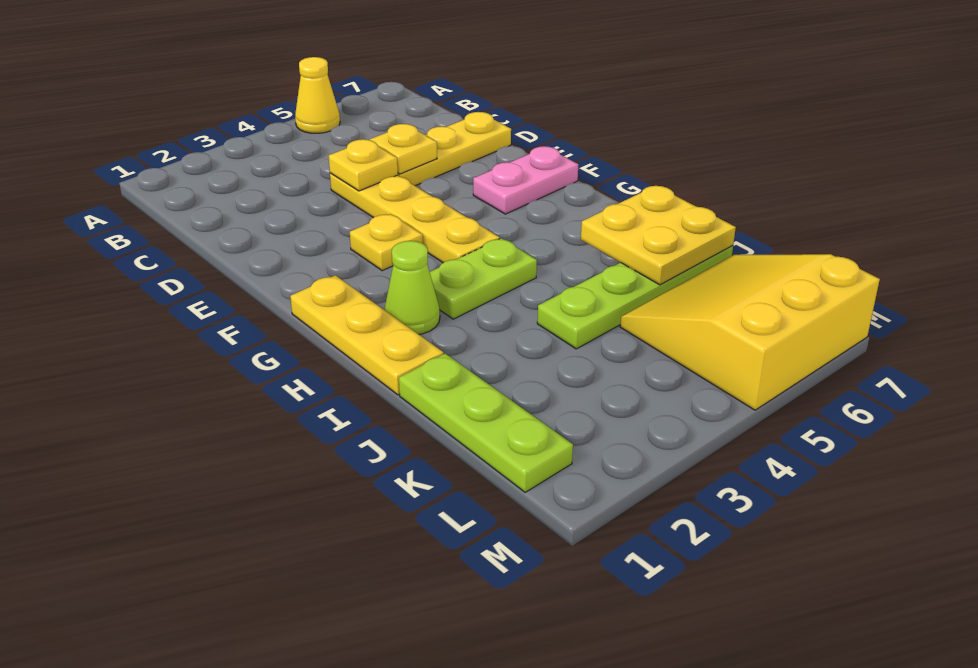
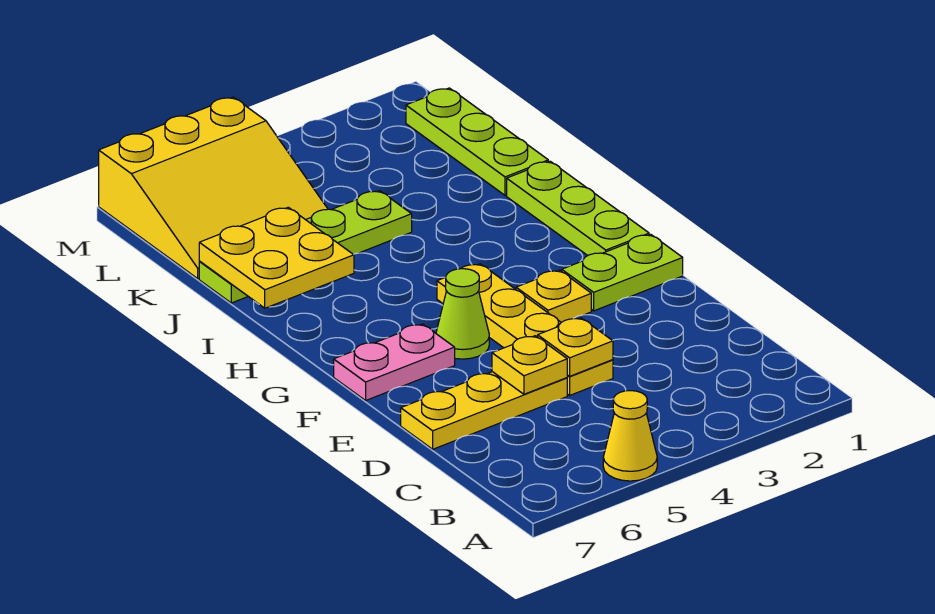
yellow 1x3 plate [290,275,443,395] -> lime 1x3 plate [507,161,649,255]
lime 1x1 cone [384,241,440,334] -> lime 1x1 cone moved to [436,269,489,359]
lime 1x2 plate [430,238,537,319] -> lime 1x2 plate moved to [562,234,683,311]

